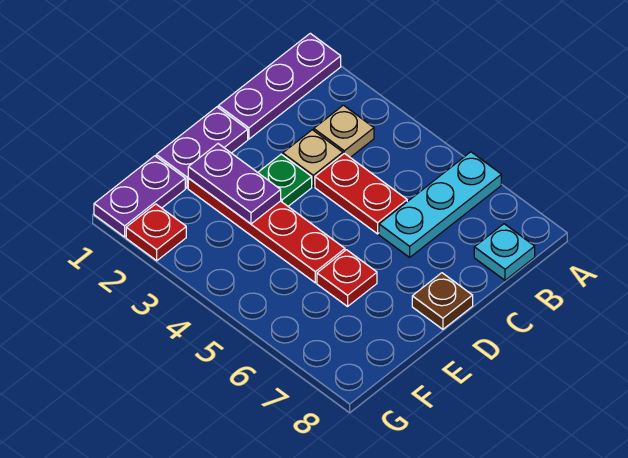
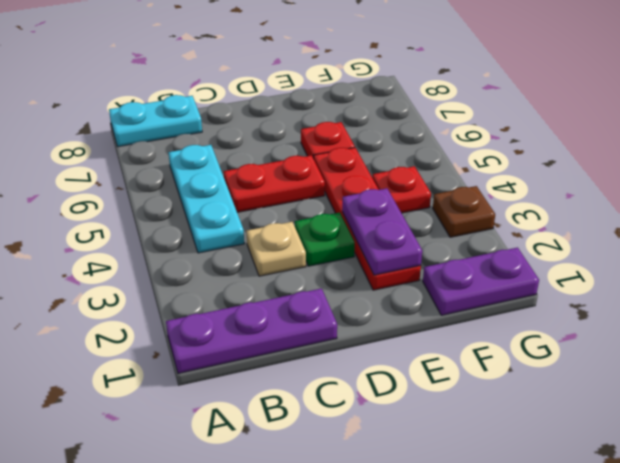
cyan 1x3 plate [379,152,501,257] -> cyan 1x3 plate turned to [168,145,244,253]
tan 1x1 plate [314,105,374,157] -> none
cyan 1x1 plate [474,224,535,280] -> cyan 1x2 plate [109,95,202,147]
red 1x2 plate [315,153,407,234] -> red 1x2 plate turned to [224,155,325,212]
purple 1x2 plate [156,107,248,188] -> none
brown 1x1 plate [412,273,473,329] -> brown 1x1 plate moved to [433,186,495,237]
red 1x1 plate [126,204,186,261] -> red 1x1 plate moved to [372,166,431,213]

